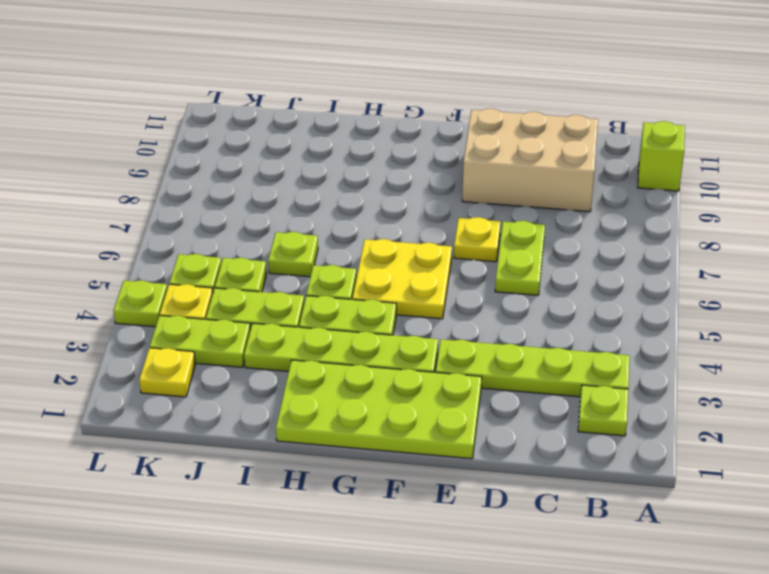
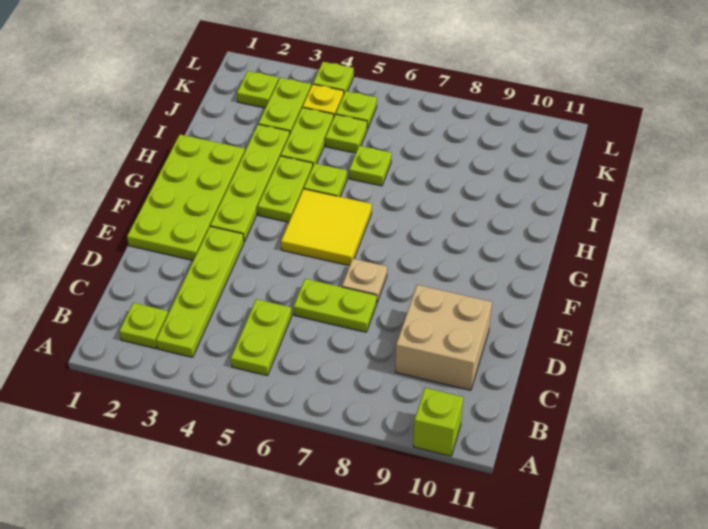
none -> lime 1x2 plate [231,299,292,376]
tan 2x3 brick [462,108,598,212] -> tan 2x2 brick [395,285,492,390]
yellow 1x1 plate [454,217,501,262] -> tan 1x1 plate [342,259,387,302]
yellow 2x2 plate [353,239,452,319] -> yellow 2x2 tile [281,189,372,266]
yellow 1x1 plate [139,348,195,397] -> lime 1x1 plate [237,71,278,108]

